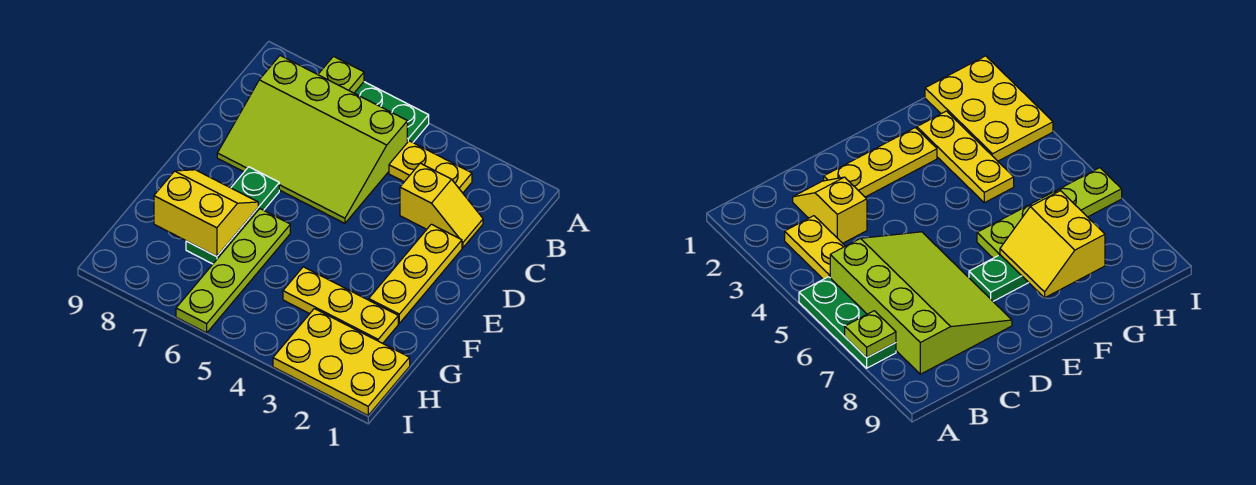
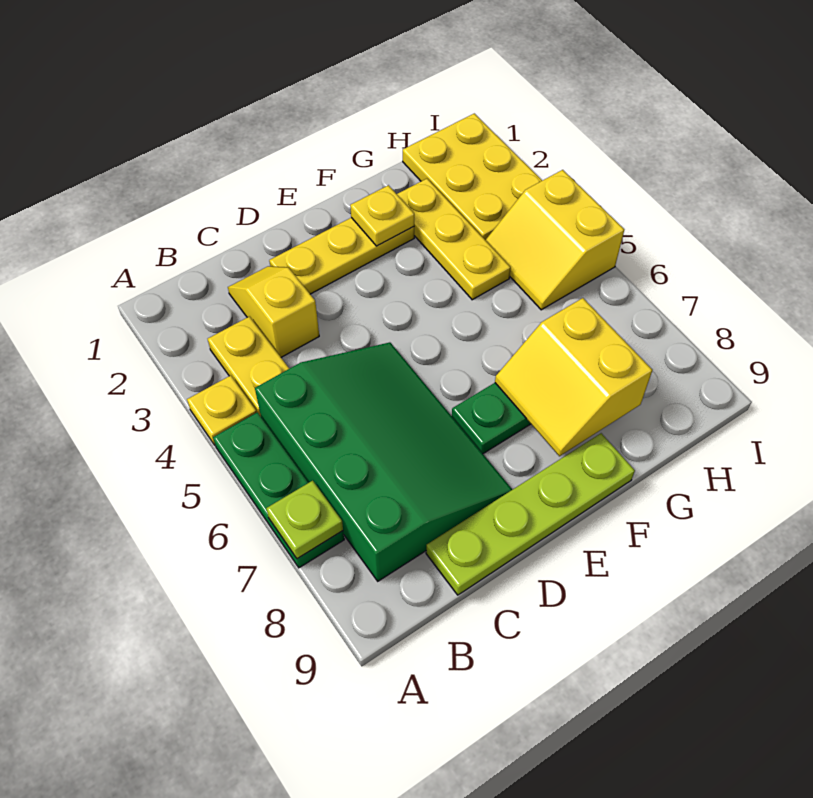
none -> yellow 1x1 plate [187,375,257,445]
lime 3x4 slope [217,56,407,223] -> green 3x4 slope [255,342,512,581]
none -> yellow 1x1 plate [350,185,414,246]
lime 1x4 plate [176,209,290,333] -> lime 1x4 plate moved to [426,433,635,595]
none -> yellow 2x2 slope [486,170,624,310]

